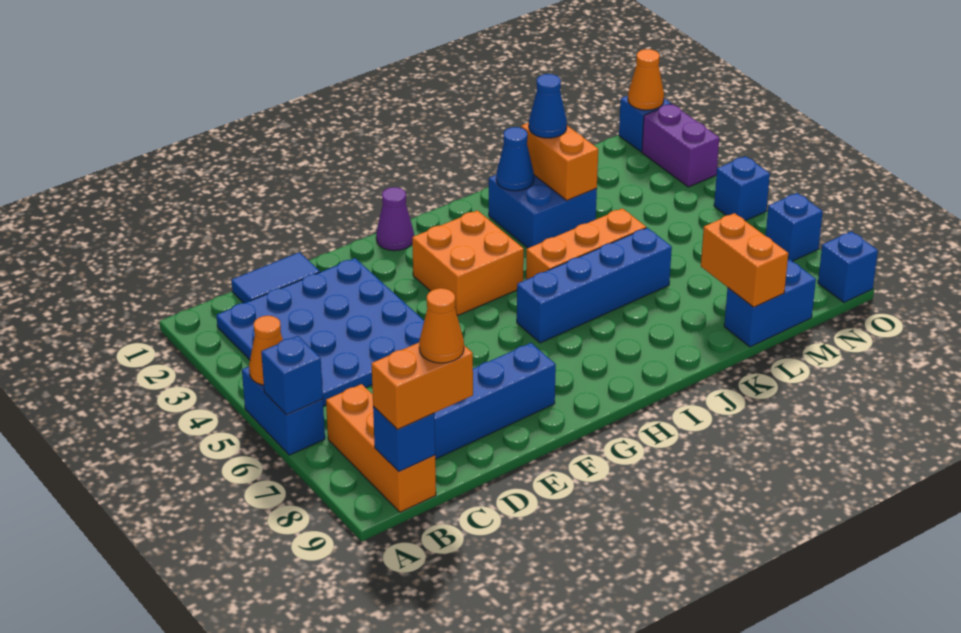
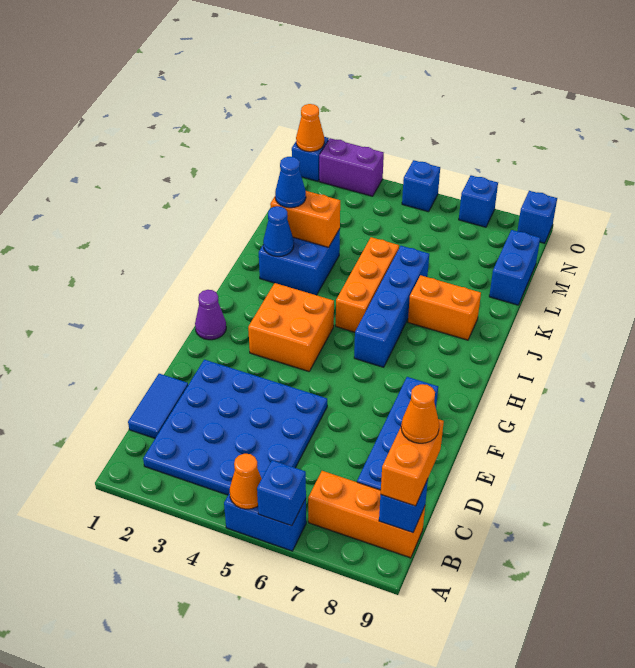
orange 1x2 brick [701,213,788,307] -> orange 1x2 brick moved to [408,275,481,340]

